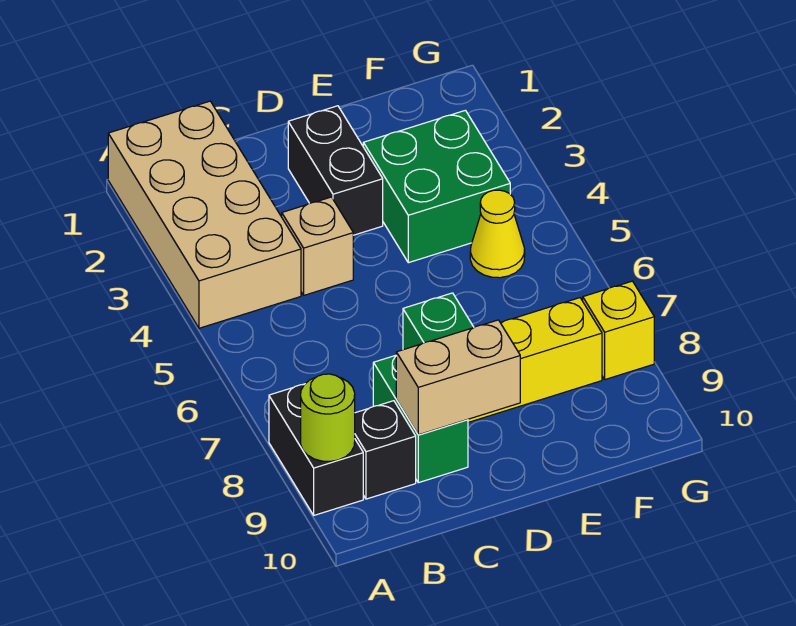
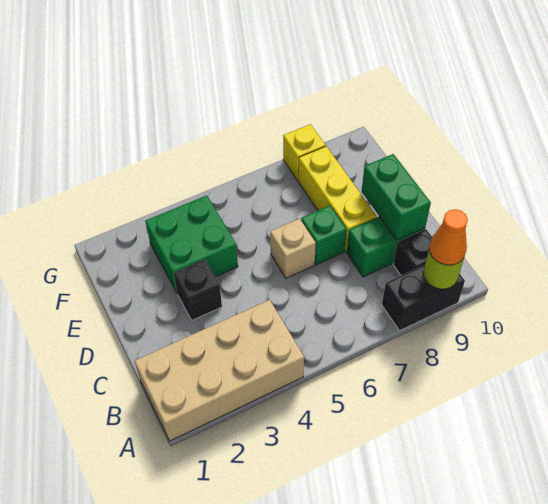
none -> orange 1x1 cone [429,209,468,265]
tan 1x1 brick [282,197,353,295] -> tan 1x1 brick moved to [270,219,316,278]
tan 1x2 brick [396,320,520,435] -> green 1x2 brick [362,154,431,240]
black 1x2 brick [288,106,383,235] -> black 1x1 brick [174,259,222,320]
yellow 1x1 cone [470,190,525,278] -> none

